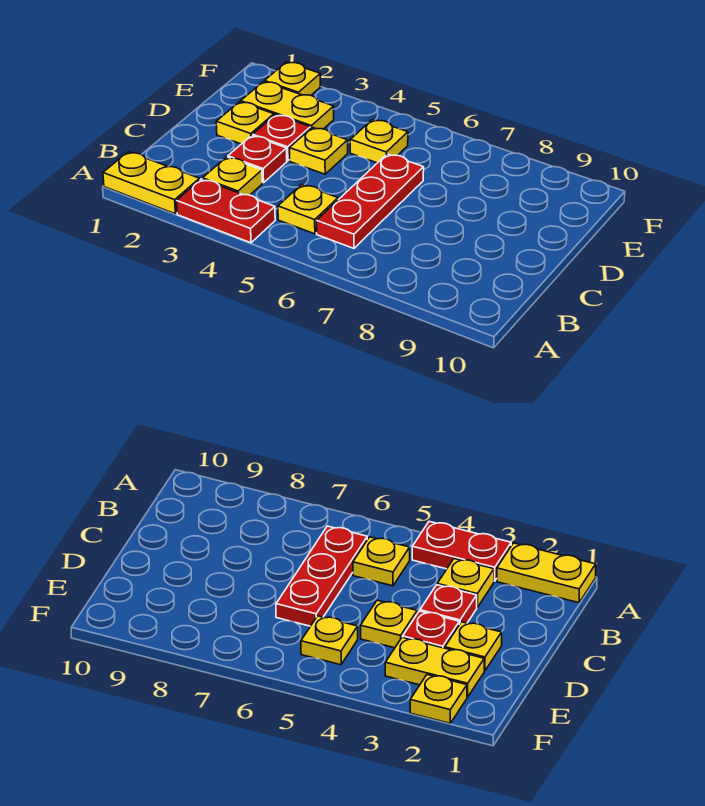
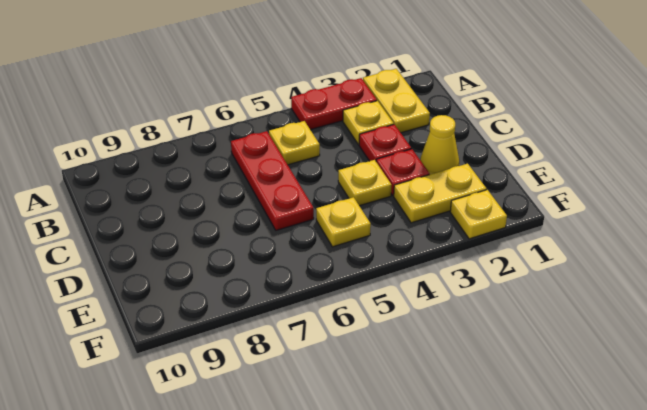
yellow 1x2 plate [103,152,200,214] -> yellow 1x2 plate turned to [363,69,430,133]
yellow 1x1 plate [216,102,274,144] -> yellow 1x1 cone [420,115,459,175]

